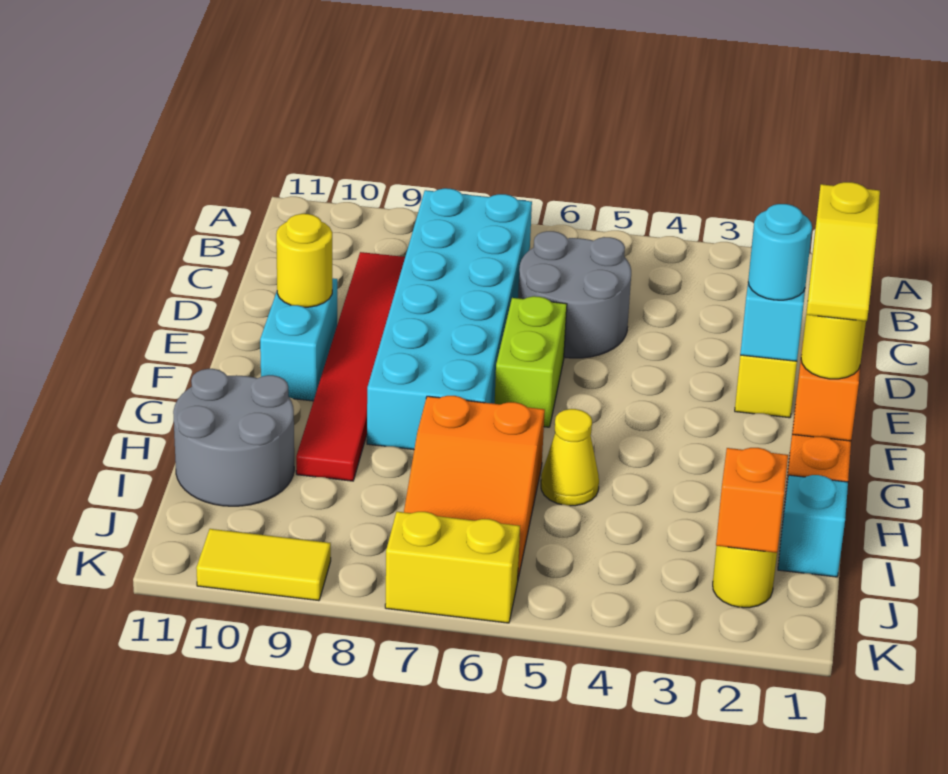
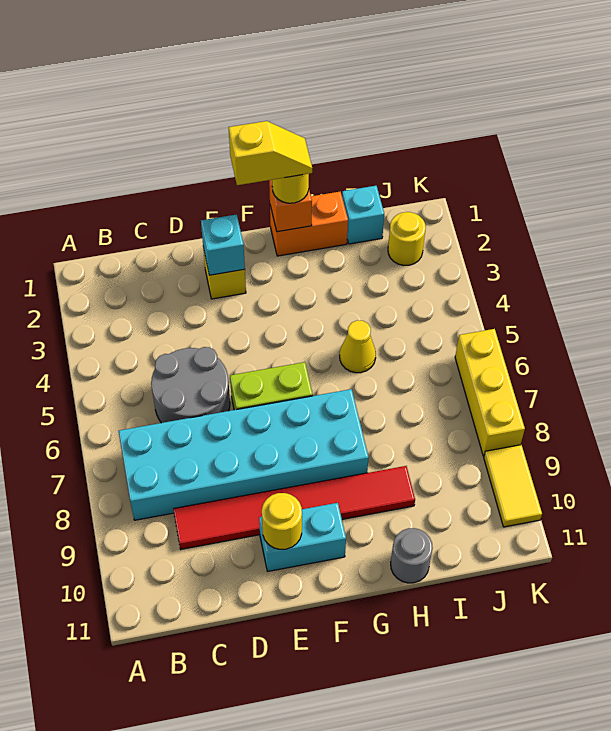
cyan 1x1 round brick [748,204,812,300] -> none
orange 2x3 slope [404,396,545,578] -> none
grey 2x2 round brick [173,369,294,506] -> grey 1x1 round brick [391,528,433,583]
orange 1x1 brick [716,448,788,553] -> none
yellow 1x2 brick [385,512,520,623] -> yellow 1x3 brick [455,329,525,456]

